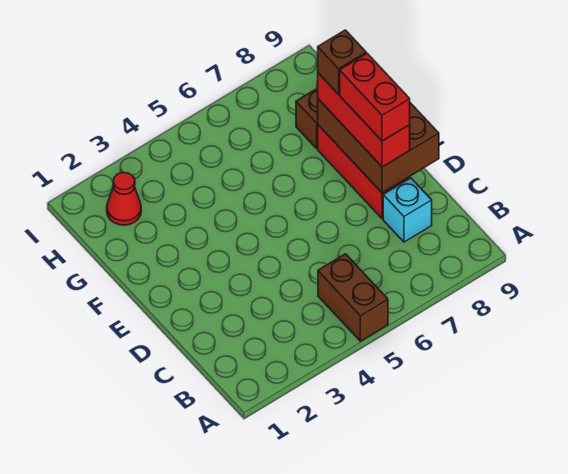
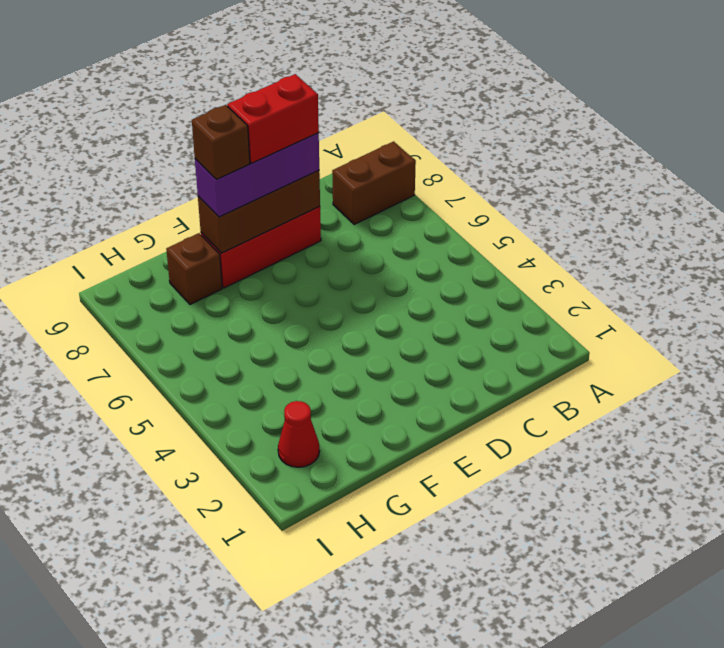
brown 1x2 brick [318,254,388,341] -> brown 1x2 brick moved to [332,141,416,224]
cyan 1x1 brick [383,178,432,242] -> none
brown 2x3 brick [318,99,439,193] -> brown 1x3 brick [198,171,320,253]
red 1x3 brick [318,73,410,167] -> purple 1x3 brick [195,133,319,217]

